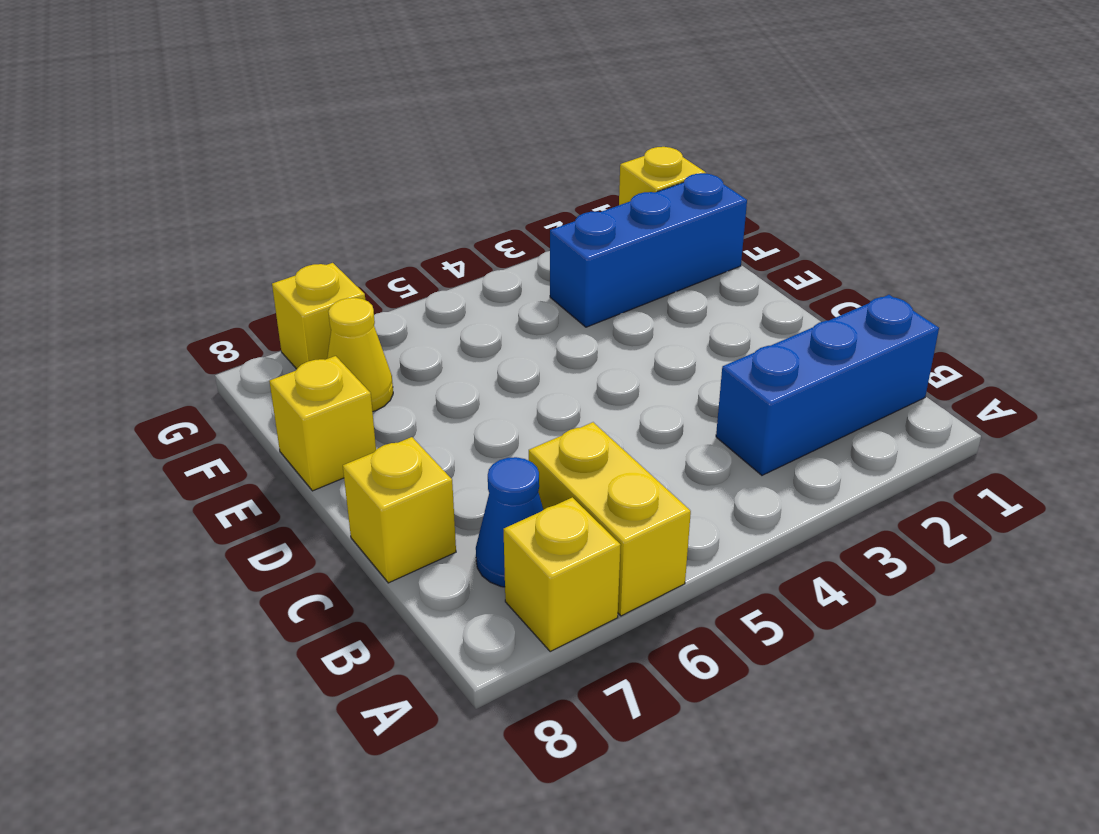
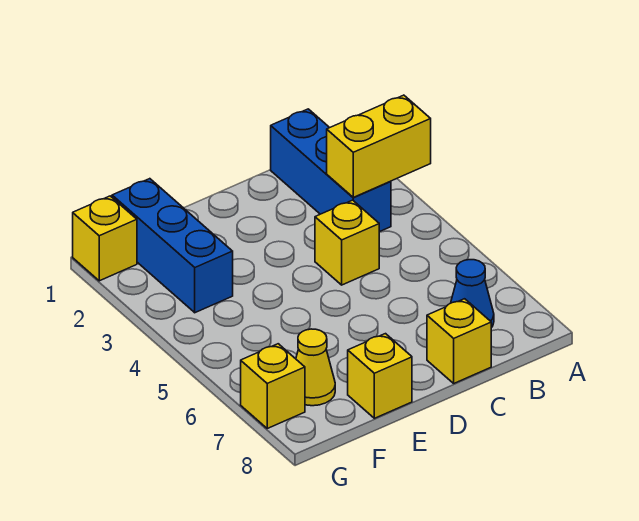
yellow 1x2 brick [529,422,691,616] -> yellow 1x2 brick moved to [327,95,431,197]
yellow 1x1 brick [503,497,621,651] -> yellow 1x1 brick moved to [315,200,379,285]

